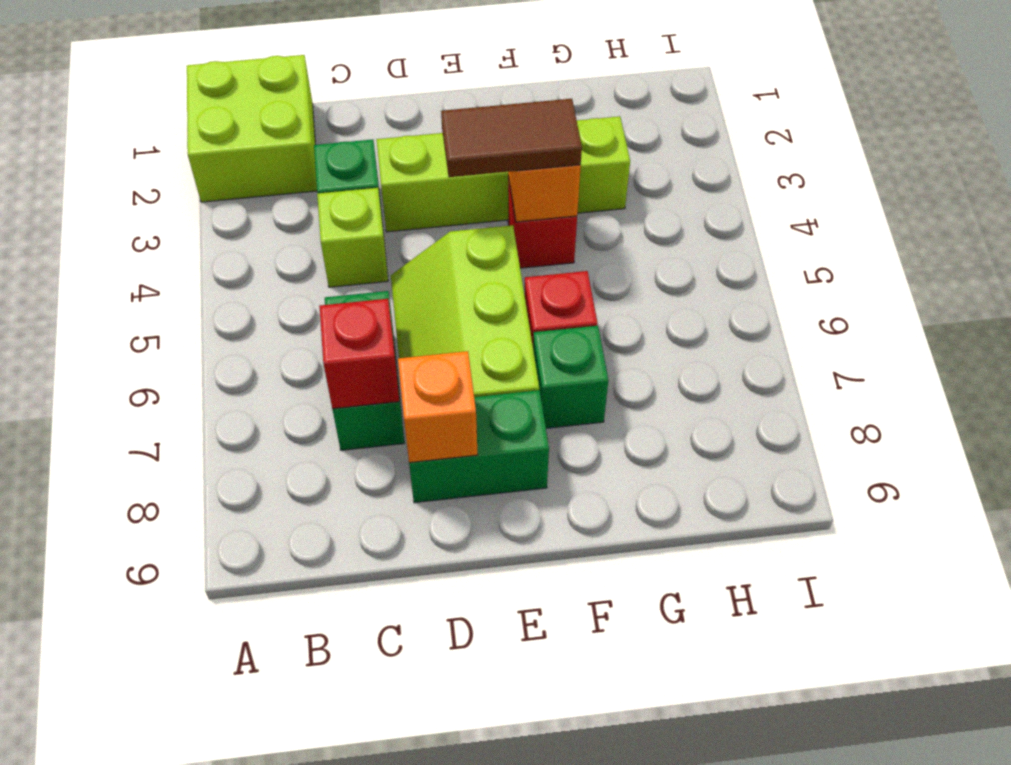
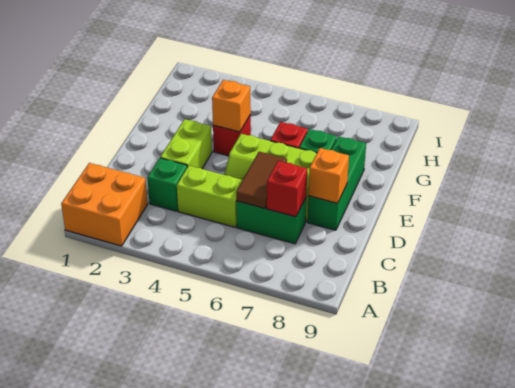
lime 2x2 brick [187,55,317,202] -> orange 2x2 brick [61,163,148,246]
lime 1x1 brick [317,188,388,287] -> lime 1x2 brick [177,166,243,227]
lime 1x4 brick [376,116,630,232] -> lime 1x2 brick [160,119,212,169]
green 1x2 brick [409,390,549,503] -> green 1x3 brick [307,136,366,230]
brown 1x2 tile [441,99,582,177] -> brown 1x2 tile moved to [236,152,287,208]

